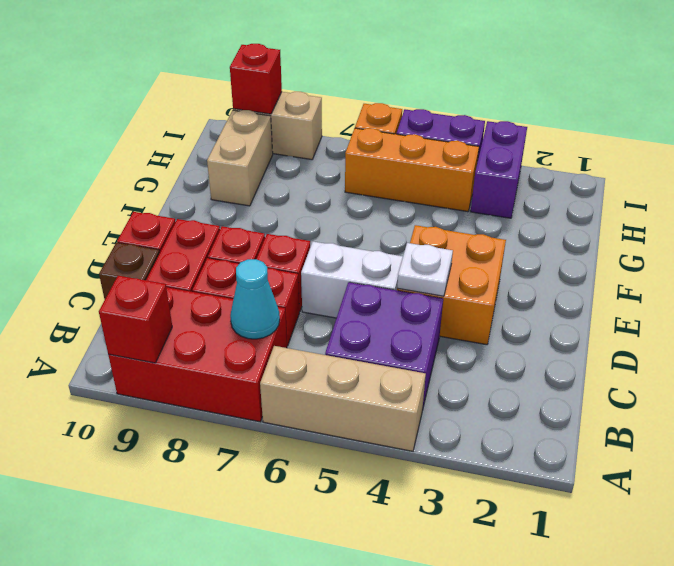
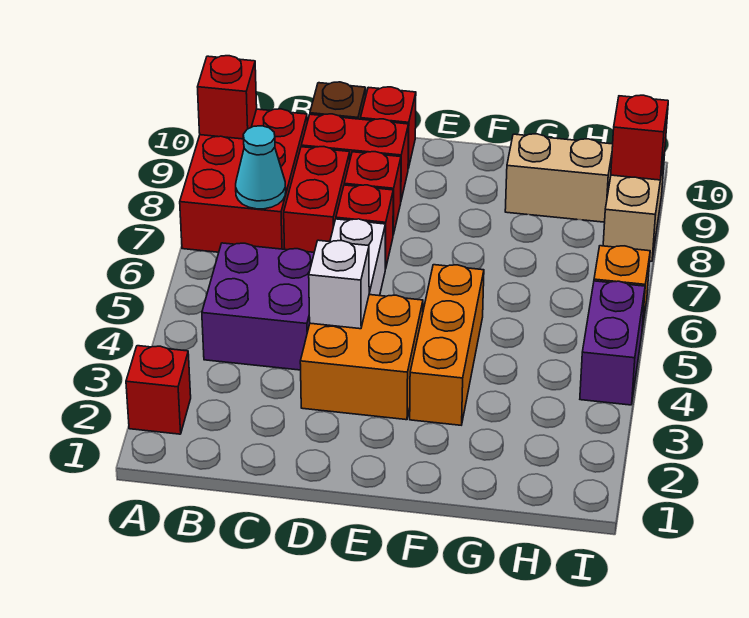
none -> red 1x1 brick [126,346,191,434]
tan 1x3 brick [260,346,426,451] -> none
white 1x1 plate [397,243,453,296] -> white 1x1 brick [309,240,369,329]
purple 1x2 brick [471,121,527,218] -> none
orange 1x3 brick [345,128,479,212] -> orange 1x3 brick moved to [410,265,484,425]

